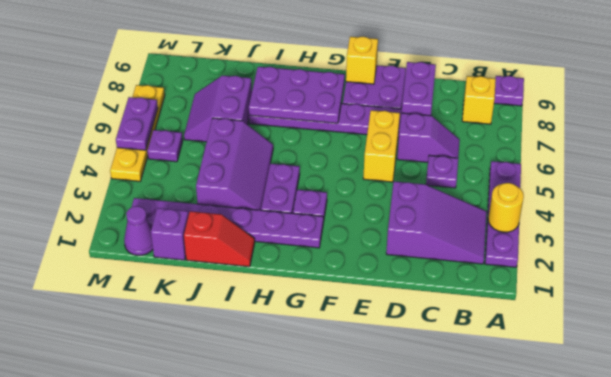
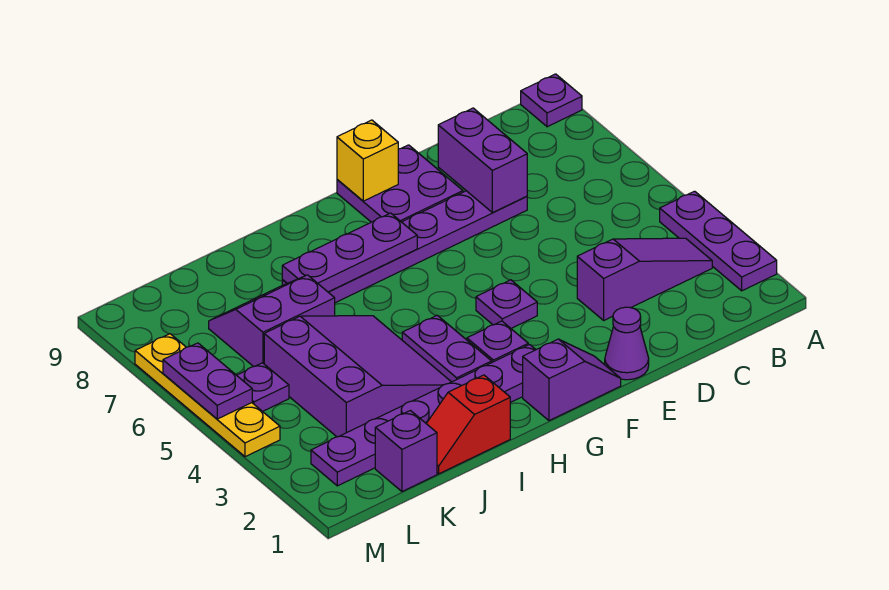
purple 1x4 plate [485,161,521,267] -> purple 1x3 plate [660,191,777,291]
yellow 1x1 round brick [488,183,524,232] -> none
purple 2x3 slope [386,181,487,264] -> purple 1x3 slope [577,238,712,320]
yellow 1x1 brick [462,76,496,124] -> none
purple 1x1 plate [426,155,458,188] -> purple 1x1 plate moved to [476,280,537,328]
purple 1x2 slope [397,113,460,162] -> purple 1x2 slope moved to [523,339,621,421]
yellow 1x2 brick [363,110,400,182] -> none
purple 2x3 plate [249,67,345,123] -> purple 1x3 plate [282,213,417,292]
red 1x2 slope [184,211,255,267] -> red 1x2 slope turned to [426,375,510,474]
purple 2x3 slope [196,118,273,210] -> purple 3x3 slope [264,316,451,437]
purple 2x2 slope [184,75,252,142] -> purple 2x2 slope turned to [209,275,335,367]
purple 1x1 cone [124,206,153,255] -> purple 1x1 cone moved to [605,307,649,380]

